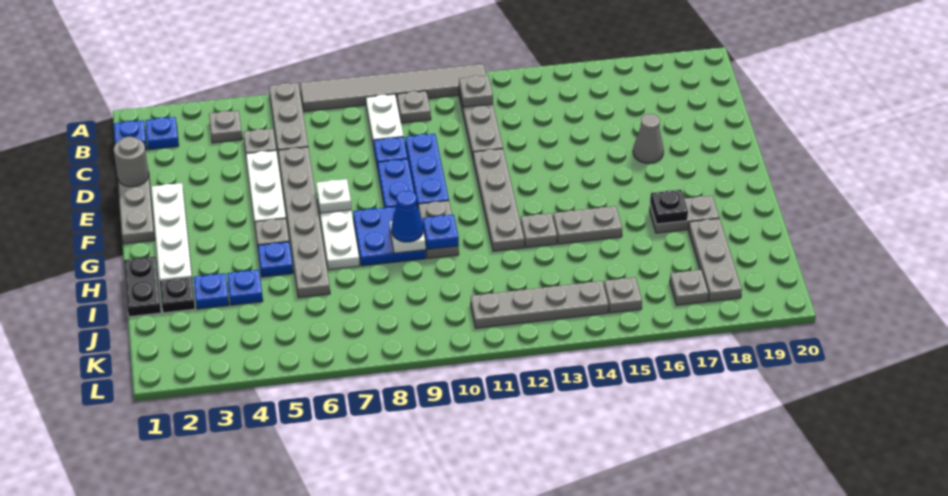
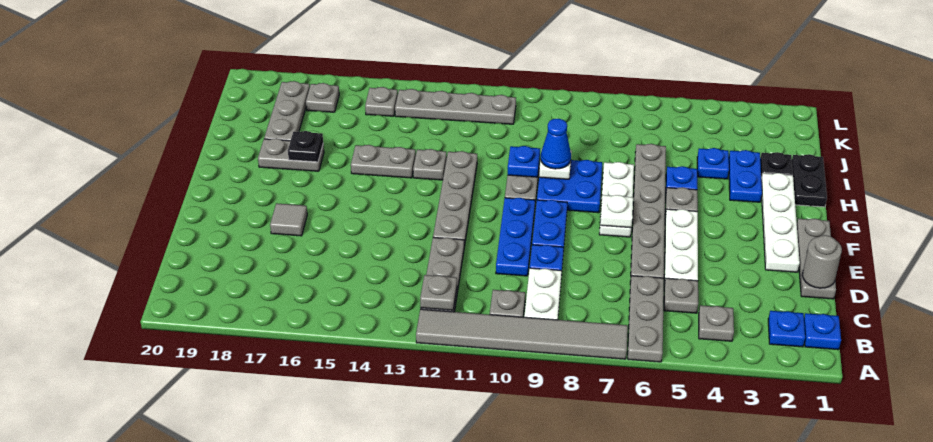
grey 1x1 cone [633,114,664,163] -> grey 1x1 tile [270,203,307,236]
blue 1x1 plate [193,273,229,309] -> blue 1x2 plate [729,150,762,202]

